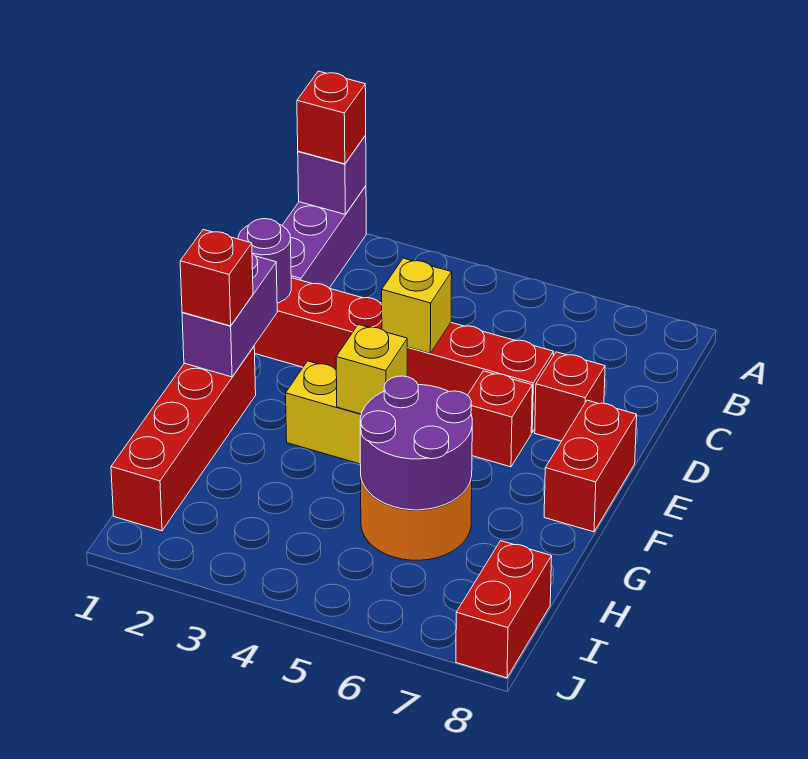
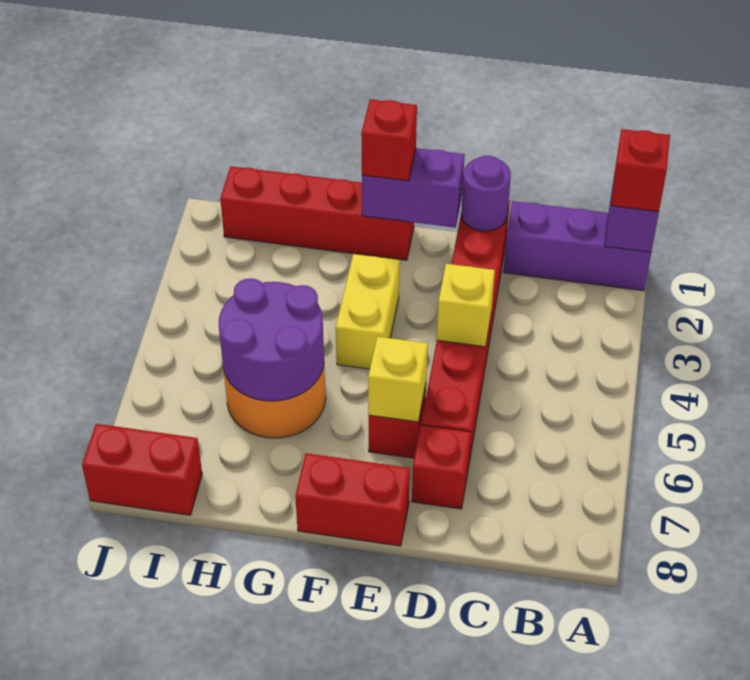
yellow 1x1 brick [336,324,407,414] -> yellow 1x1 brick moved to [368,336,428,422]

